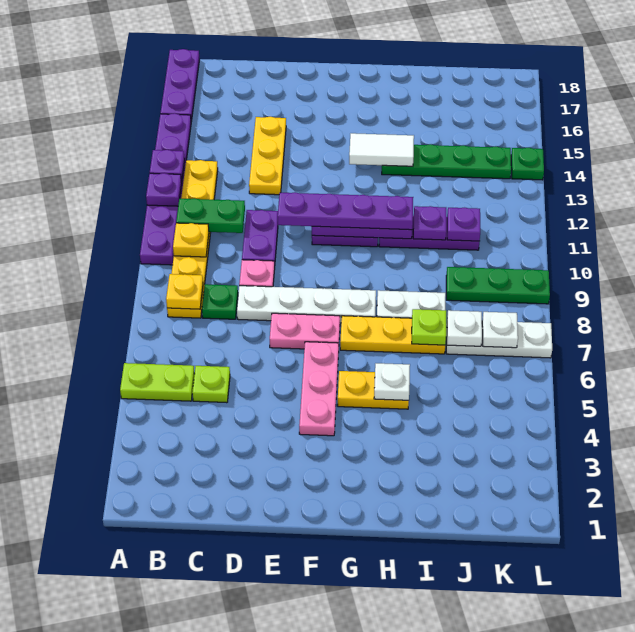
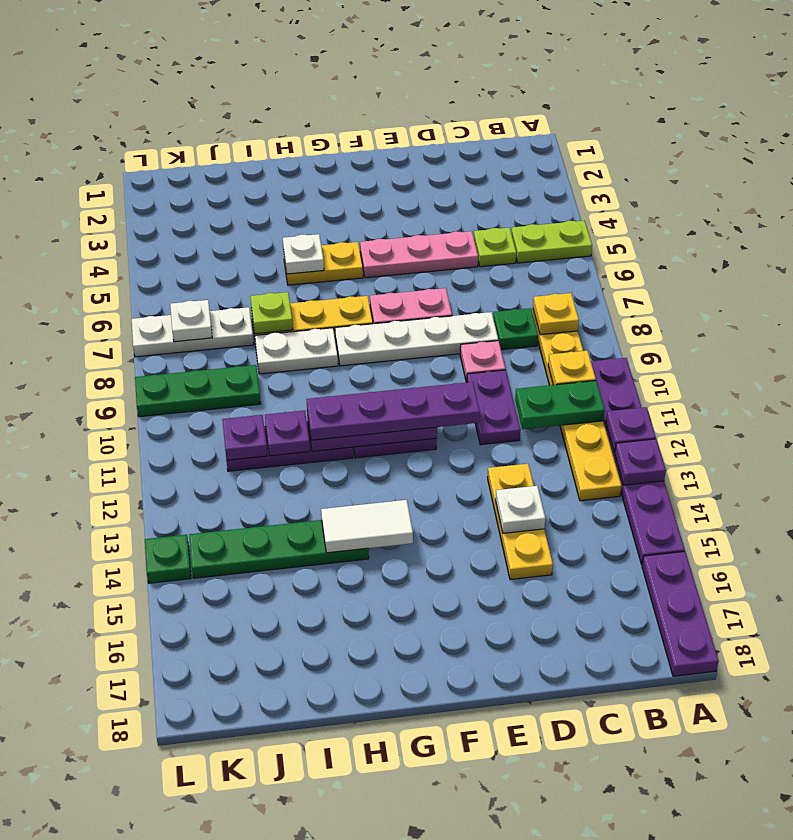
pink 1x3 plate [299,342,339,436] -> pink 1x3 plate turned to [360,231,478,278]
white 1x1 plate [447,310,482,346] -> white 1x1 plate moved to [496,486,545,533]

